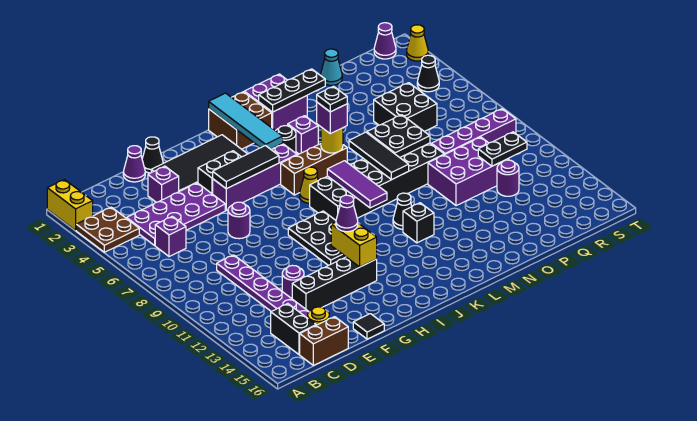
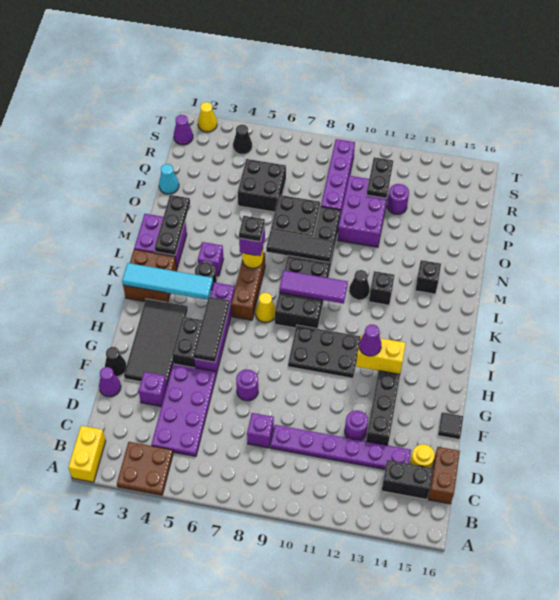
yellow 1x2 brick [47,180,93,230] -> yellow 1x2 brick turned to [68,426,106,482]
purple 1x1 brick [155,216,186,257] -> purple 1x1 brick moved to [247,413,274,448]
none -> black 1x1 brick [415,260,441,294]

